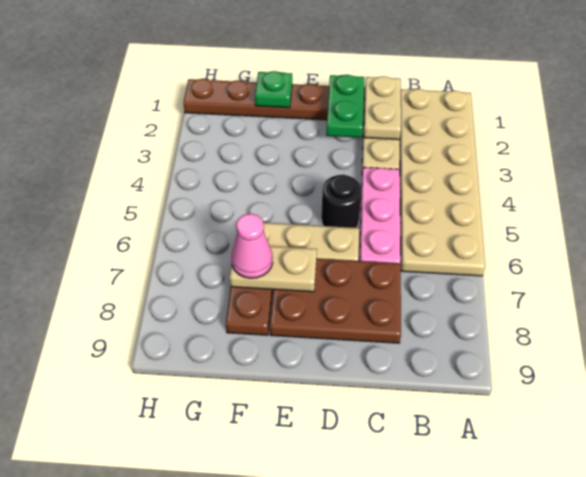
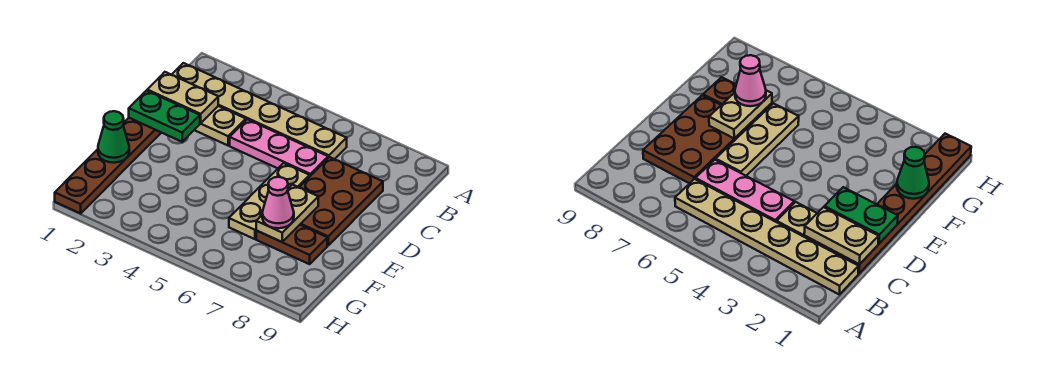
tan 2x6 plate [400,89,485,276] -> tan 1x6 plate [172,63,347,159]
black 1x1 round brick [321,175,362,228] -> none
green 1x1 plate [255,71,292,108] -> green 1x1 cone [98,111,129,163]

